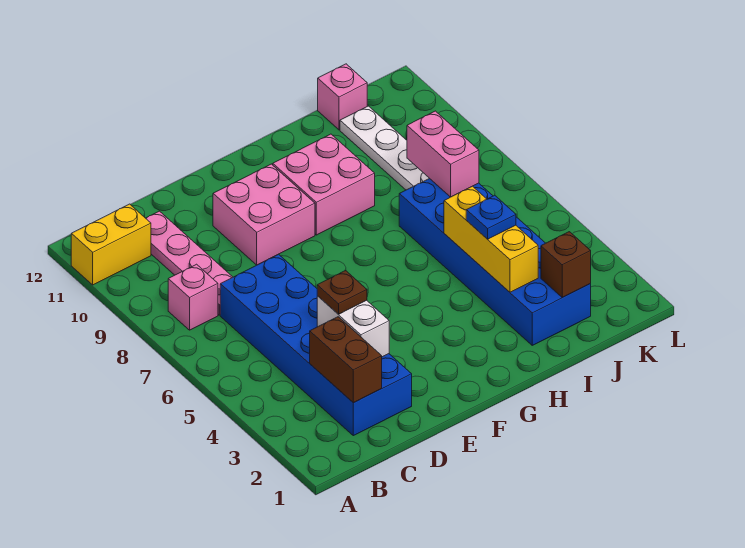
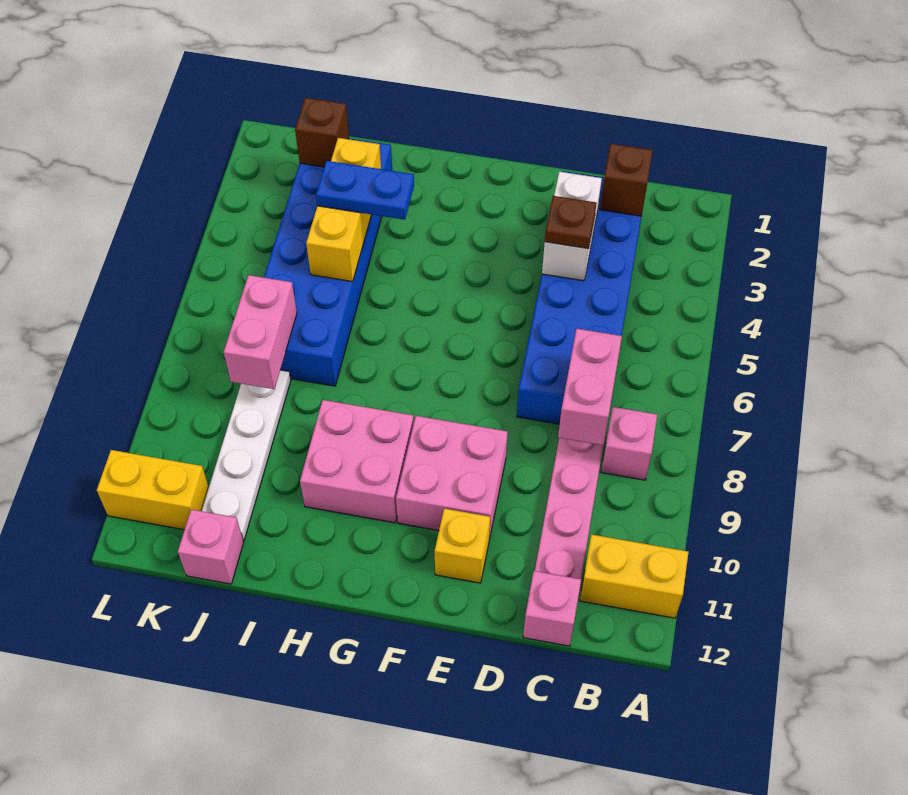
brown 1x2 brick [310,317,382,403] -> brown 1x1 brick [600,144,653,216]
none -> pink 1x2 brick [558,329,622,445]
none -> pink 1x1 brick [523,571,581,646]
none -> yellow 1x1 brick [435,509,490,583]
blue 1x1 plate [466,195,516,239] -> blue 1x2 plate [316,161,414,220]
none -> yellow 1x2 brick [97,450,209,530]

